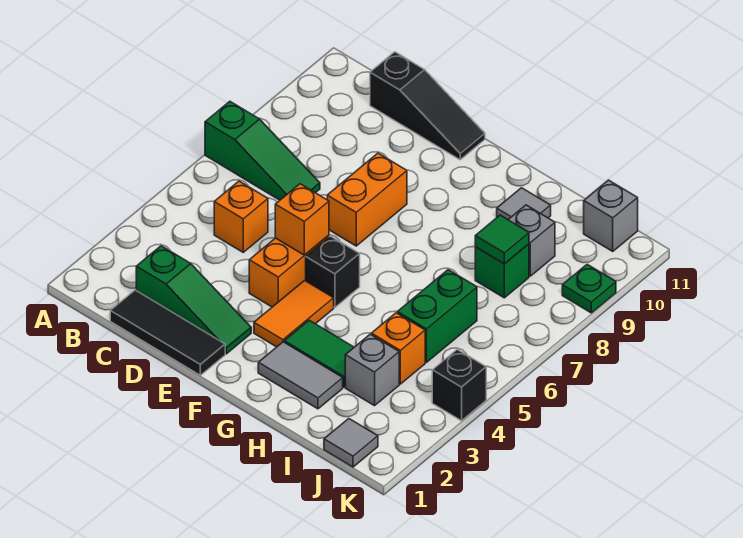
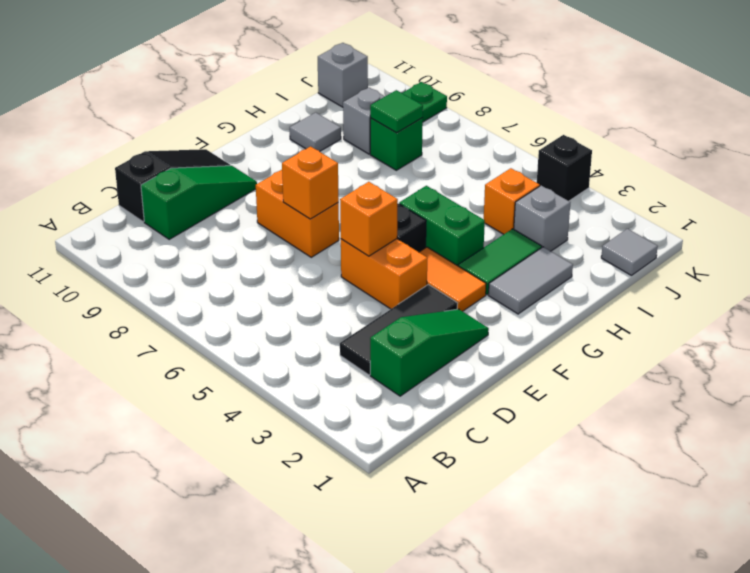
green 1x3 slope [205,101,320,200] -> green 1x3 slope moved to [141,166,257,239]
black 1x3 tile [110,290,225,375] -> black 1x3 tile moved to [340,285,458,375]
orange 1x1 brick [214,181,268,252] -> orange 1x1 brick moved to [282,146,339,219]
green 1x2 brick [397,270,477,362] -> green 1x2 brick moved to [399,186,485,266]

